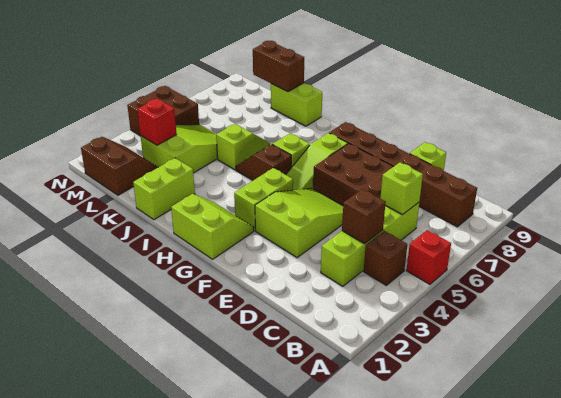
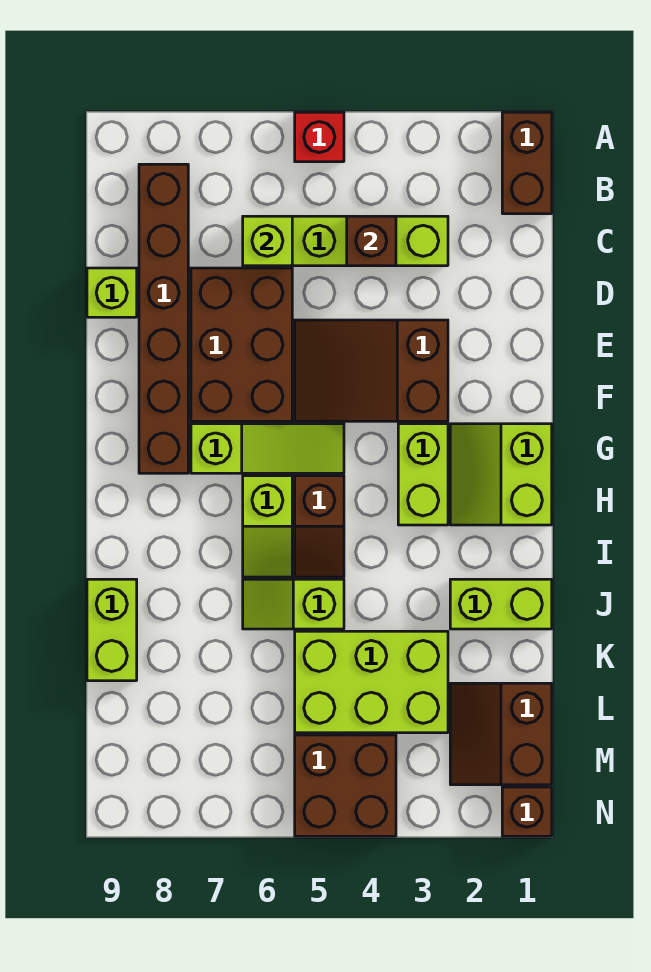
brown 1x1 brick [364,231,407,285] -> brown 1x1 brick moved to [502,787,552,836]
lime 2x3 slope [255,188,343,258] -> brown 2x3 slope [295,320,448,421]
lime 1x2 brick [234,168,293,231] -> lime 1x2 brick turned to [398,424,448,525]
lime 2x3 slope [141,125,218,173] -> lime 2x3 brick [295,631,448,733]
brown 1x2 brick [253,41,304,92] -> brown 1x2 brick moved to [502,112,552,214]
red 1x1 brick [137,98,177,145] -> none

